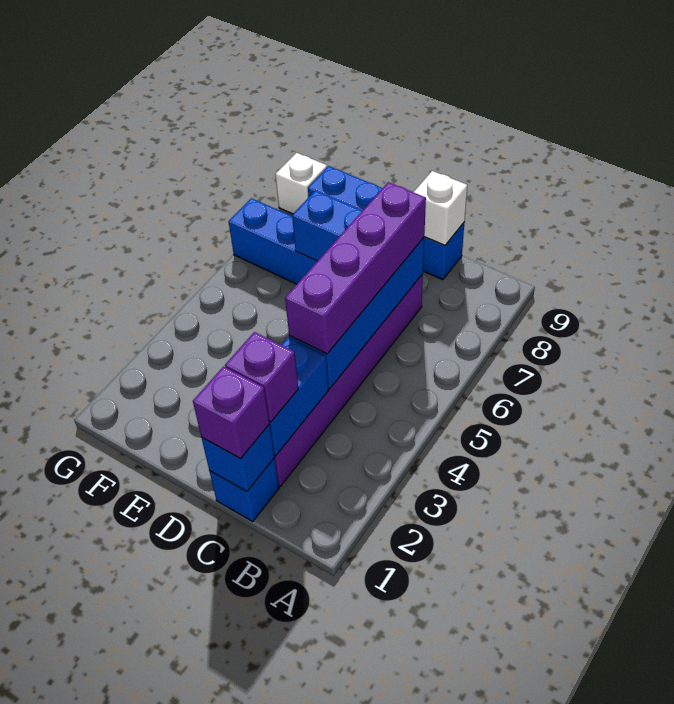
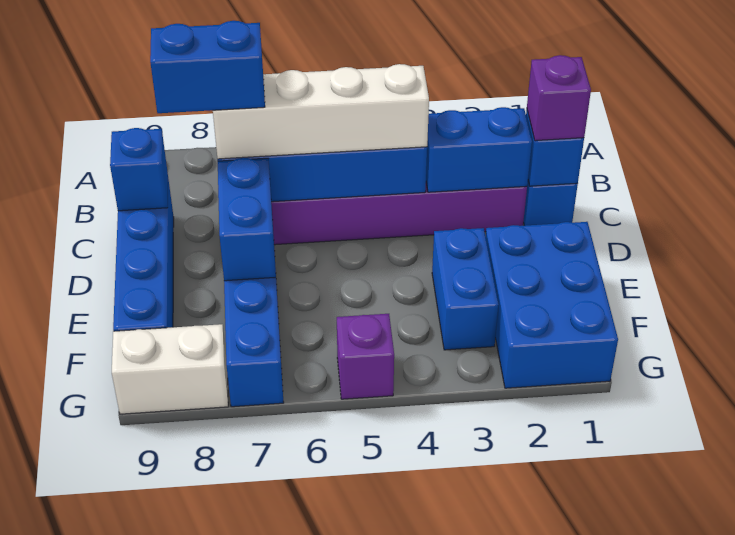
purple 1x1 brick [225,332,298,422] -> purple 1x1 brick moved to [337,314,394,399]
purple 1x4 brick [285,182,426,354] -> white 1x4 brick [213,64,429,159]
none -> blue 1x2 brick [150,21,265,113]
white 1x1 brick [414,171,467,245] -> blue 1x1 brick [110,128,168,211]
none -> blue 2x3 brick [486,222,618,388]
none -> blue 1x2 brick [432,228,499,350]
white 1x1 brick [275,153,327,214] -> white 1x2 brick [112,324,228,414]

